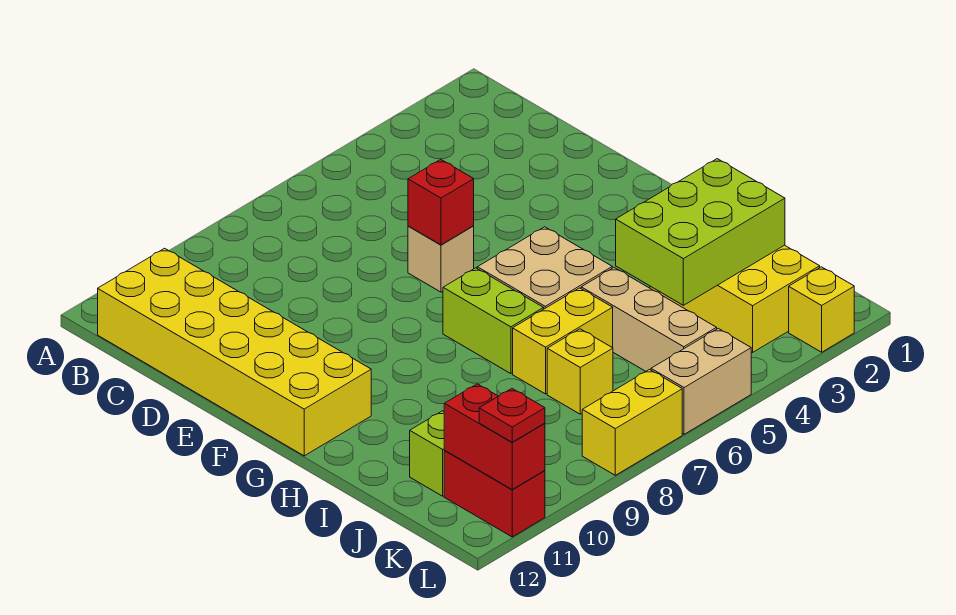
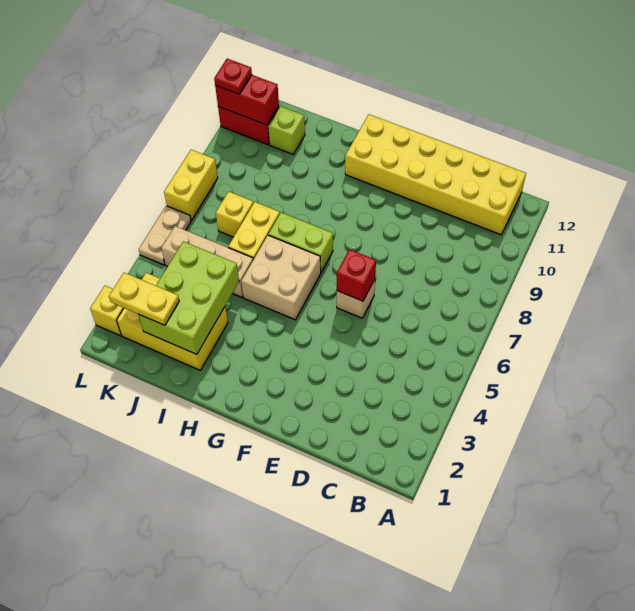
none -> yellow 1x2 plate [109,273,179,325]
tan 1x2 brick [651,328,751,434] -> tan 1x2 plate [139,206,191,265]

